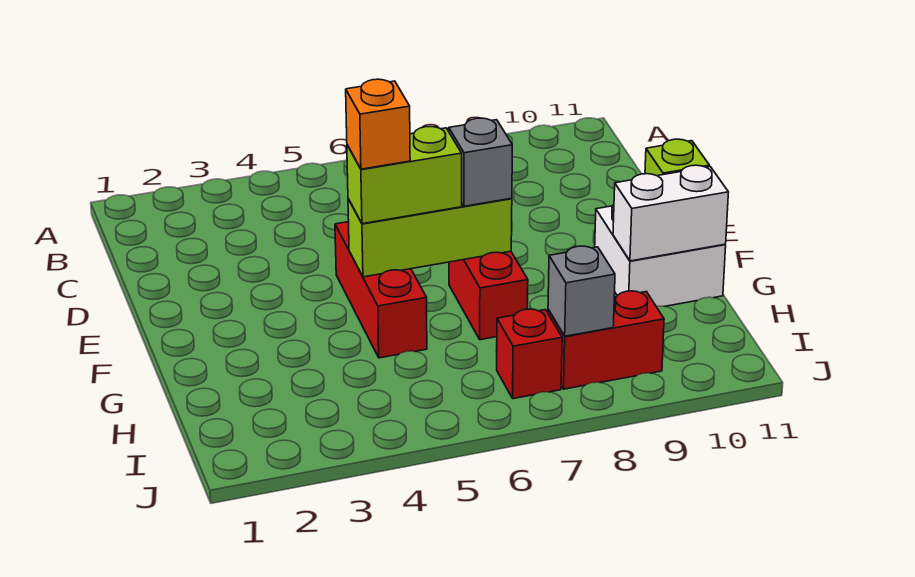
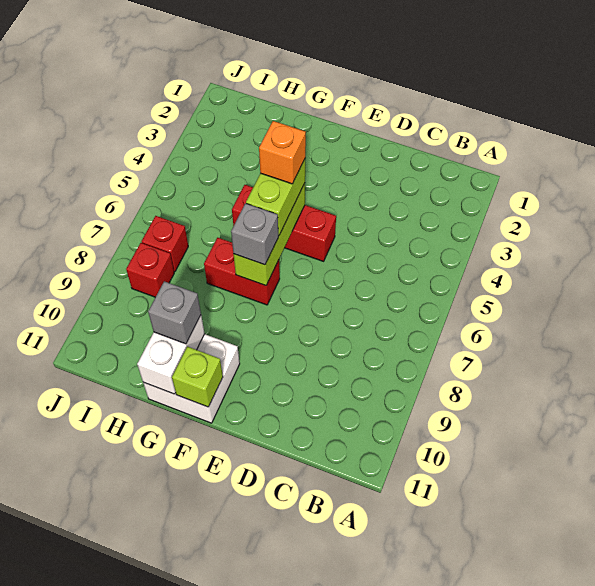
red 1x2 brick [548,291,664,389] -> red 1x1 brick [126,243,174,297]
grey 1x1 brick [548,246,615,336] -> grey 1x1 brick moved to [148,281,201,344]

